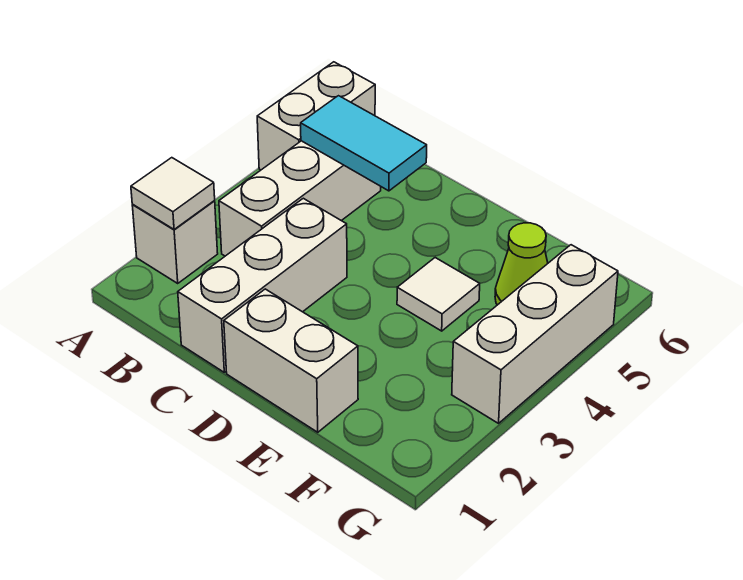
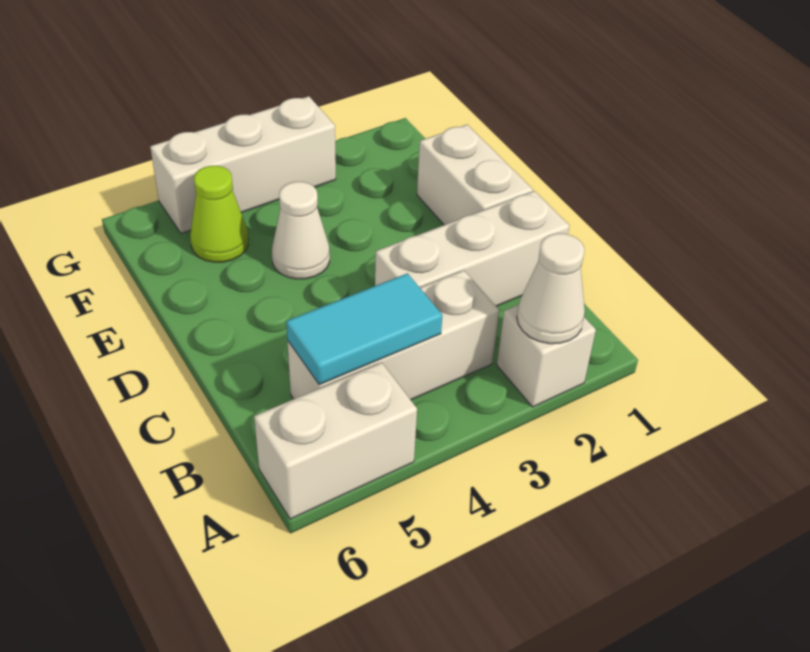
white 1x1 tile [131,158,215,229] -> white 1x1 cone [517,233,585,344]
cyan 1x2 tile [301,96,427,191] -> cyan 1x2 tile turned to [286,273,442,385]
white 1x1 tile [397,258,480,331] -> white 1x1 cone [272,182,330,279]

